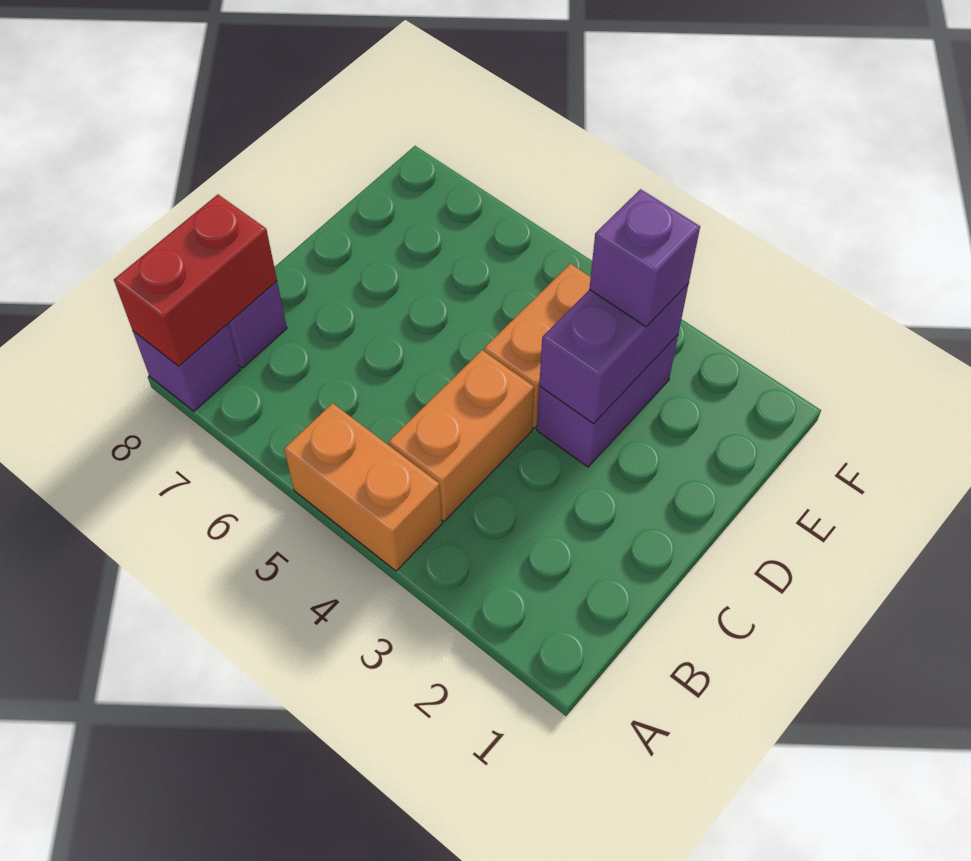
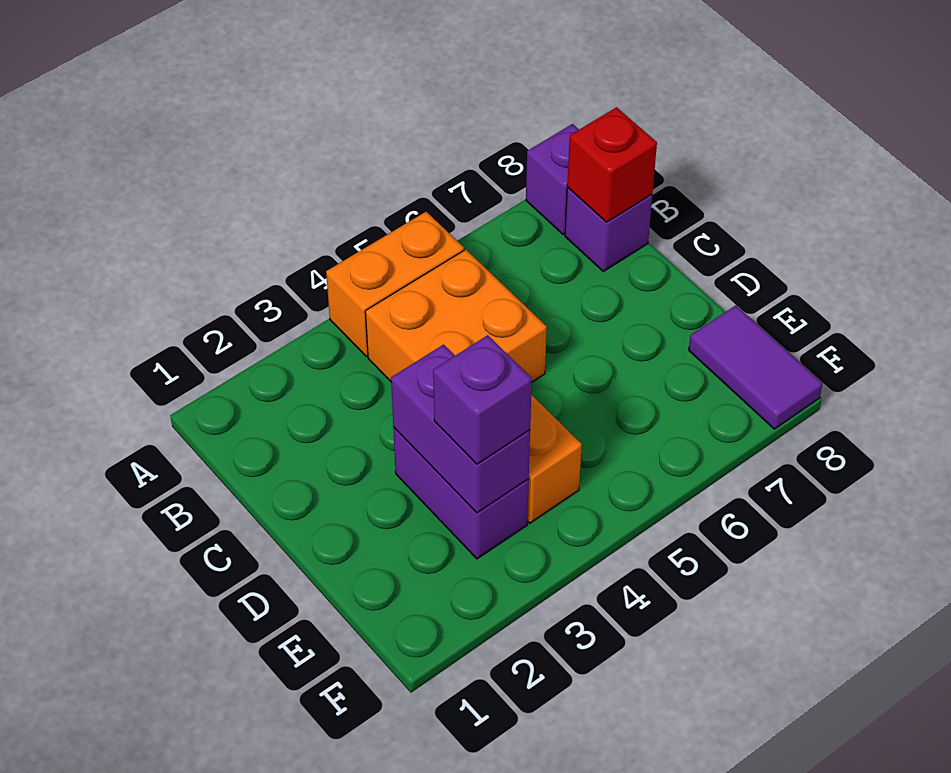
red 1x2 brick [114,195,277,366] -> red 1x1 brick [567,107,657,222]
orange 1x2 brick [389,350,534,522] -> orange 2x2 brick [365,250,547,382]
none -> purple 1x2 tile [689,305,823,429]

